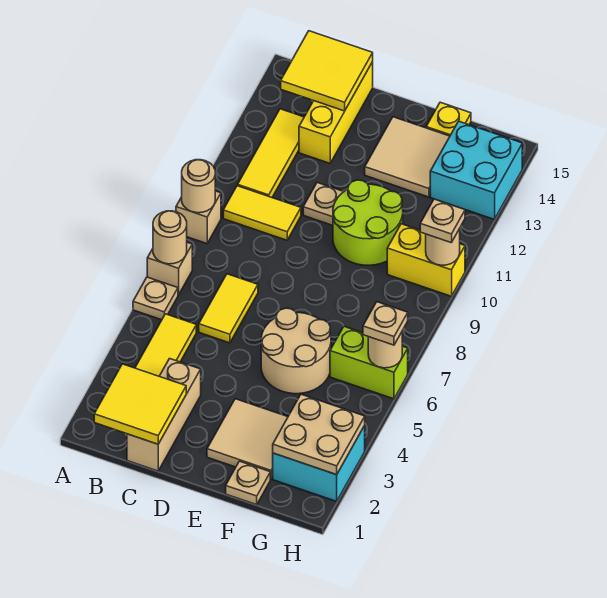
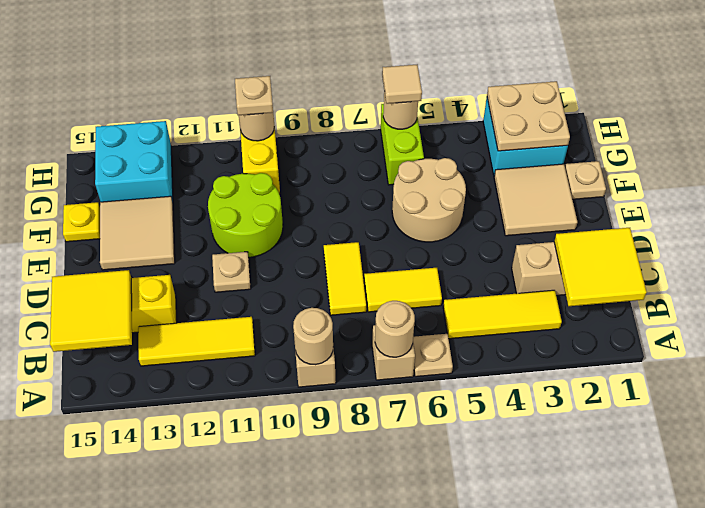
yellow 1x2 tile [223,186,301,240] -> yellow 1x2 tile moved to [324,242,366,315]
tan 1x1 plate [363,302,408,345] -> tan 1x1 tile [382,65,422,104]

